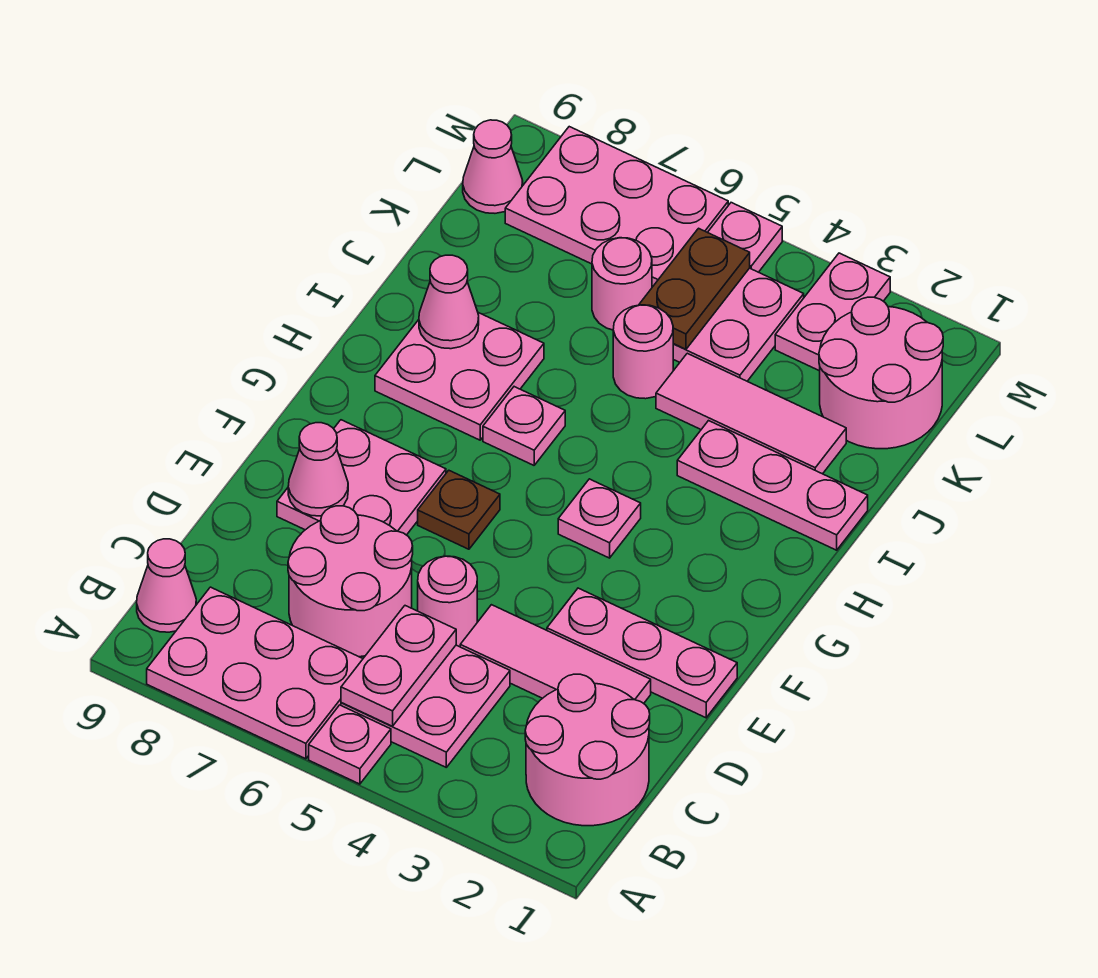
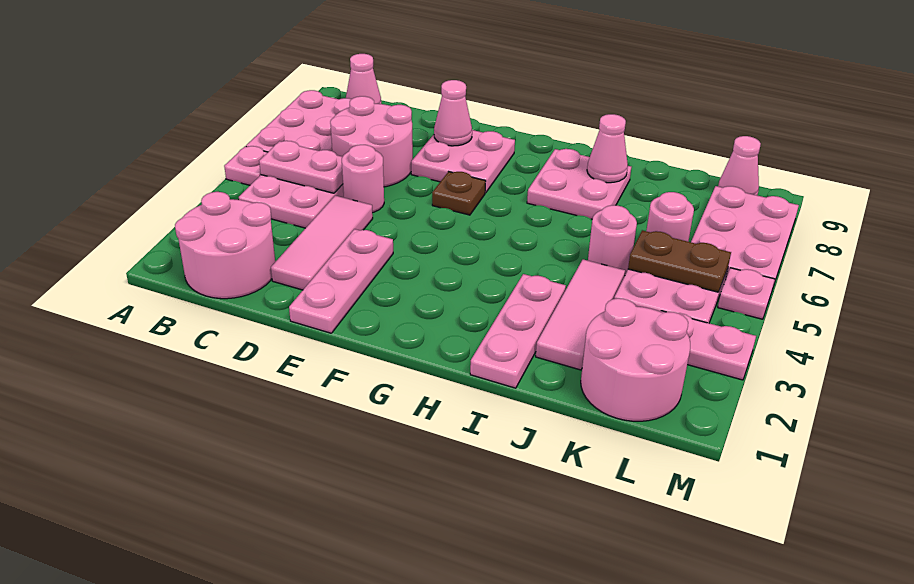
pink 1x1 plate [558,479,641,558] -> none
pink 1x1 plate [483,387,565,465] -> none

